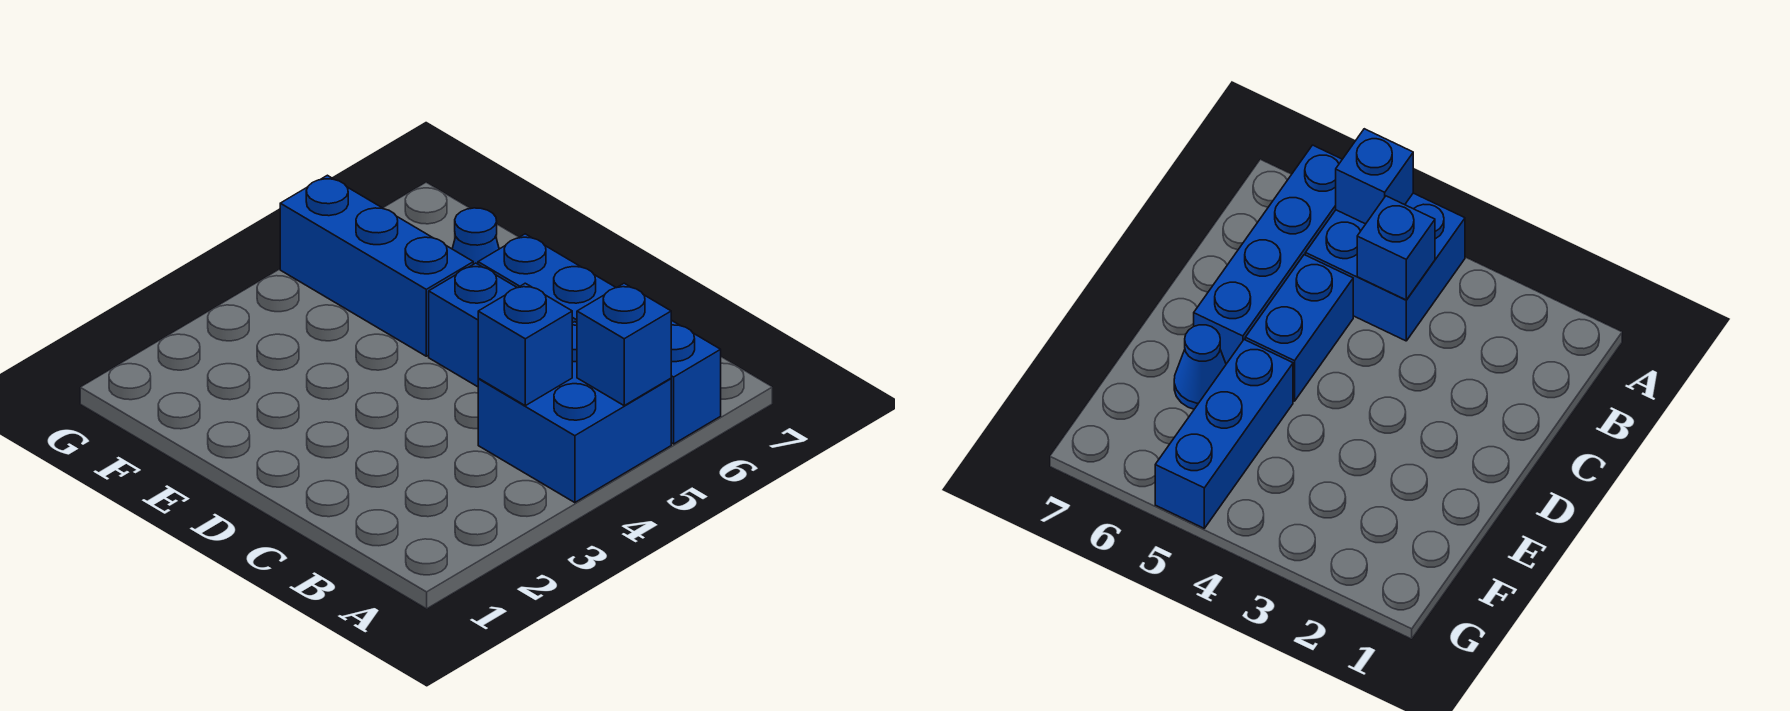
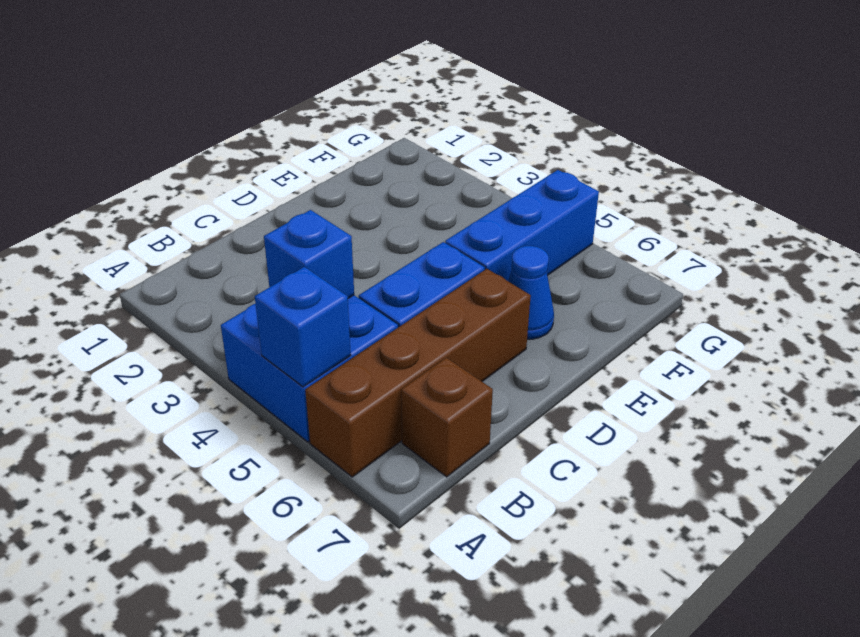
blue 1x4 brick [478,234,721,444] -> brown 1x4 brick [305,269,531,477]
none -> brown 1x1 brick [401,358,493,477]

